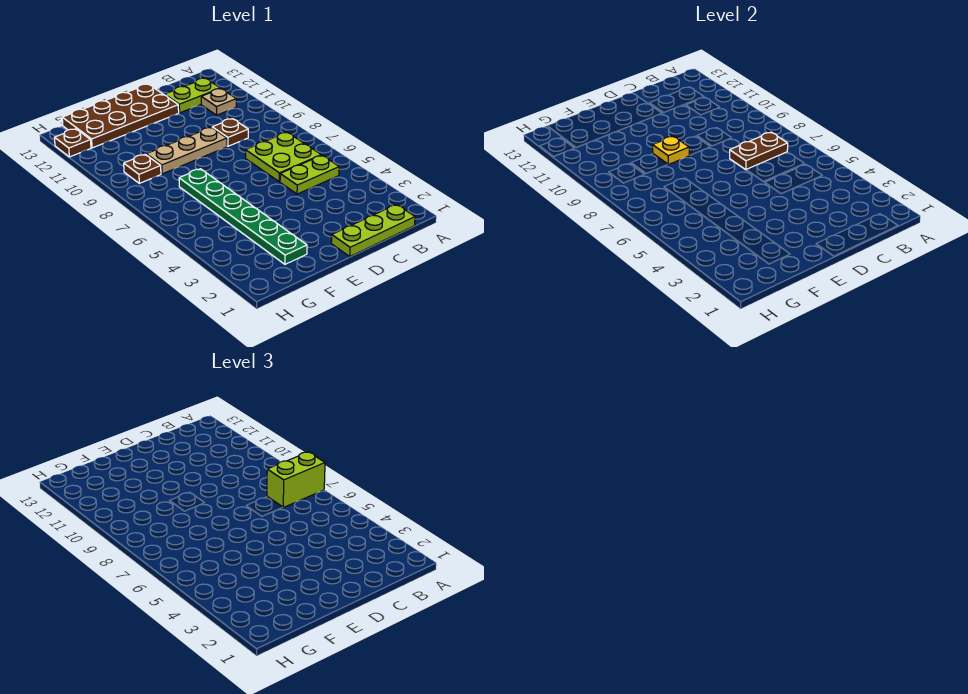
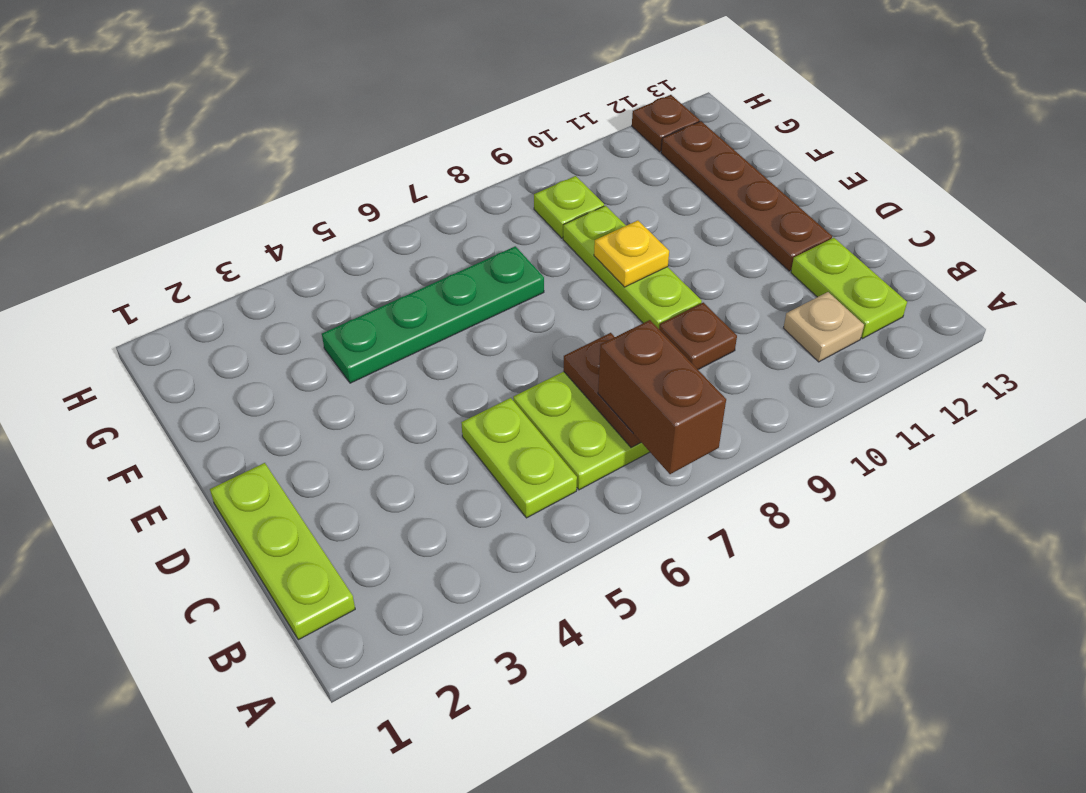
lime 1x2 brick [267,452,325,507] -> brown 1x2 brick [598,320,726,474]
tan 1x3 plate [146,127,227,174] -> lime 1x3 plate [563,206,702,329]
brown 2x4 plate [62,84,179,148] -> brown 1x4 plate [661,121,832,271]
green 1x6 plate [179,169,307,264] -> green 1x4 plate [322,246,544,383]
brown 1x1 plate [124,154,161,183] -> lime 1x1 plate [534,176,604,238]

